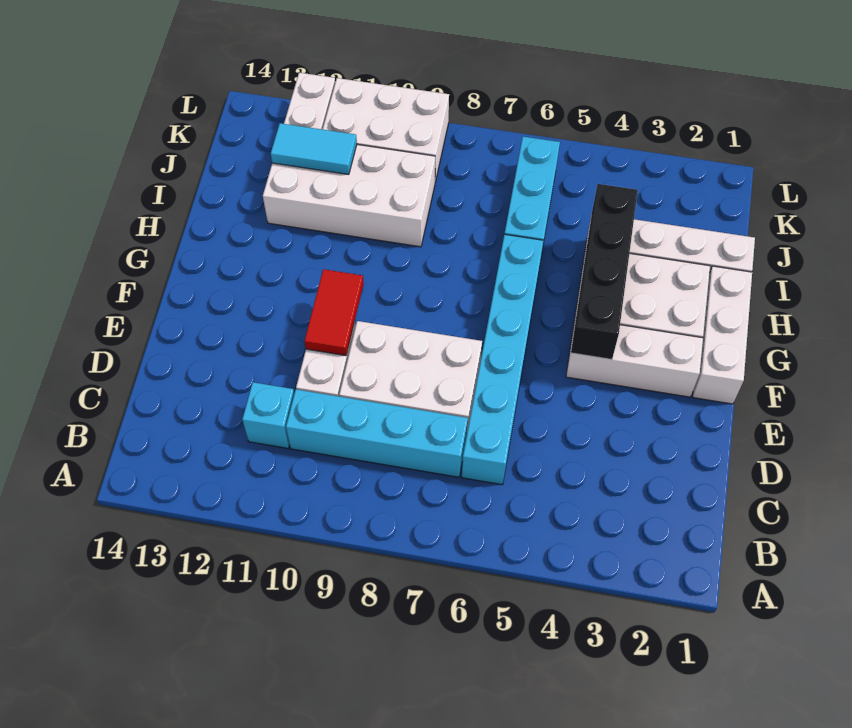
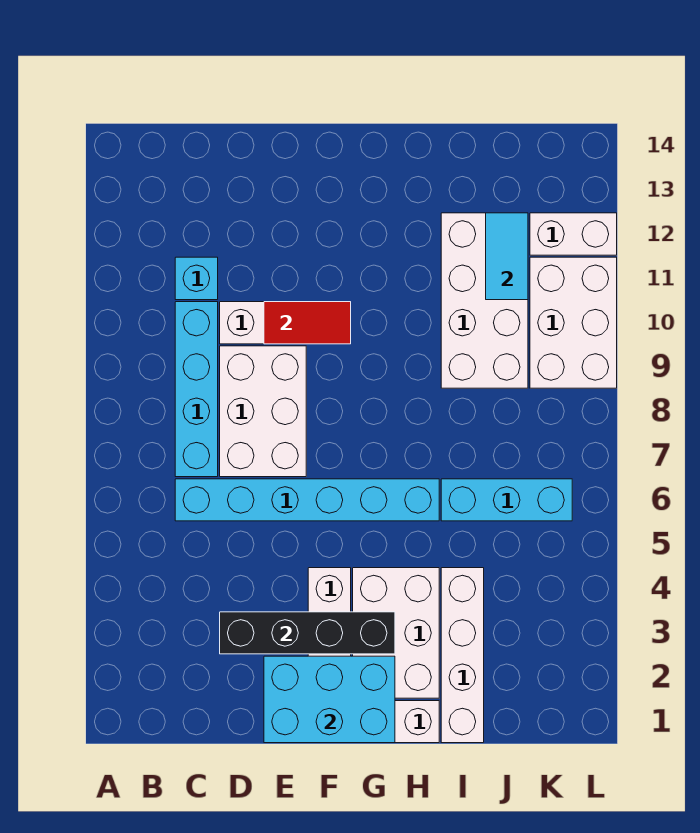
none -> cyan 2x3 brick [264,656,395,743]
black 1x4 brick [571,184,638,359] -> black 1x4 brick moved to [220,612,395,654]

